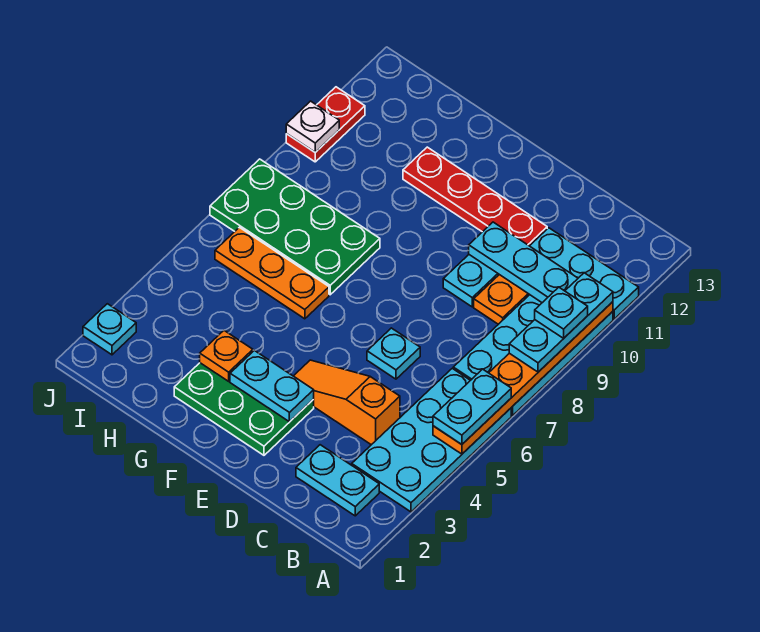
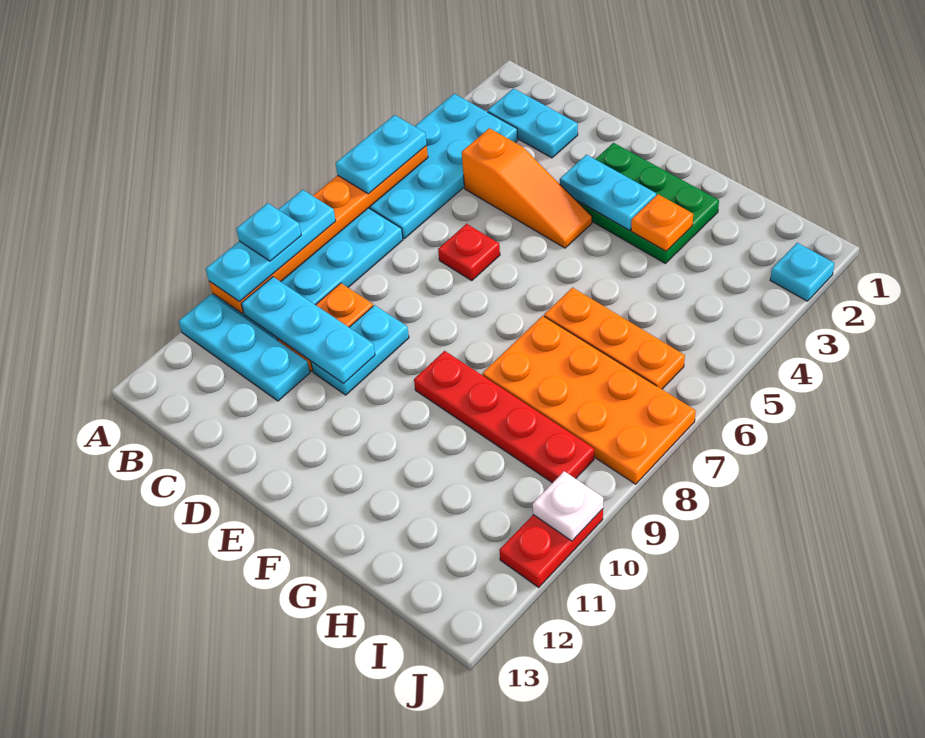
cyan 1x1 plate [367,328,420,379] -> red 1x1 plate [438,224,500,280]
red 1x4 plate [403,147,547,246] -> red 1x4 plate moved to [414,351,594,483]
green 2x4 plate [210,159,380,295] -> orange 2x4 plate [483,316,696,484]

